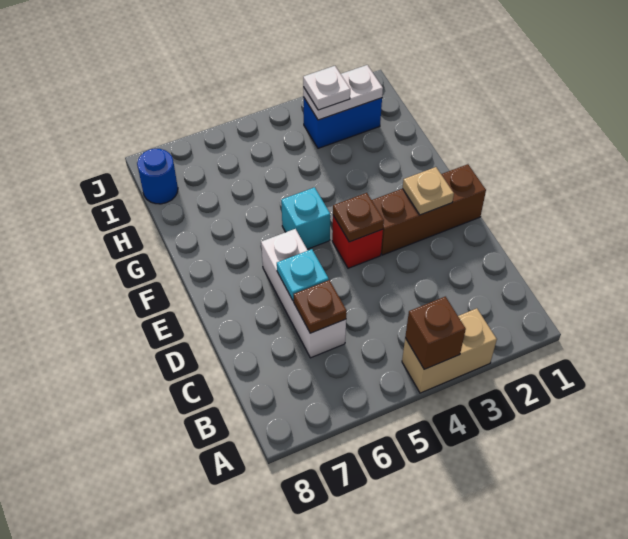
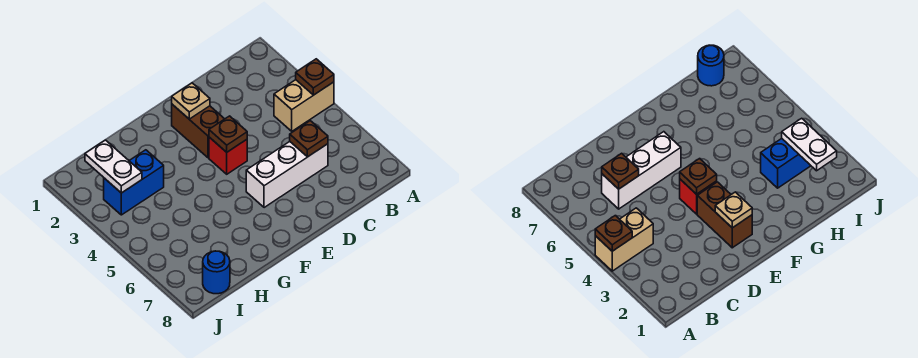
tan 1x2 brick [402,308,497,393] -> tan 1x2 brick turned to [274,80,334,131]
brown 1x1 brick [405,297,466,369] -> brown 1x1 plate [296,59,334,95]
cyan 1x1 plate [277,249,329,301] -> none
brown 1x3 brick [372,164,486,255] -> brown 1x2 brick [172,104,224,158]
cyan 1x1 brick [281,187,330,249] -> none
blue 1x2 brick [304,98,382,148] -> blue 1x2 brick turned to [104,150,164,215]
white 1x1 plate [303,66,350,110] -> none

